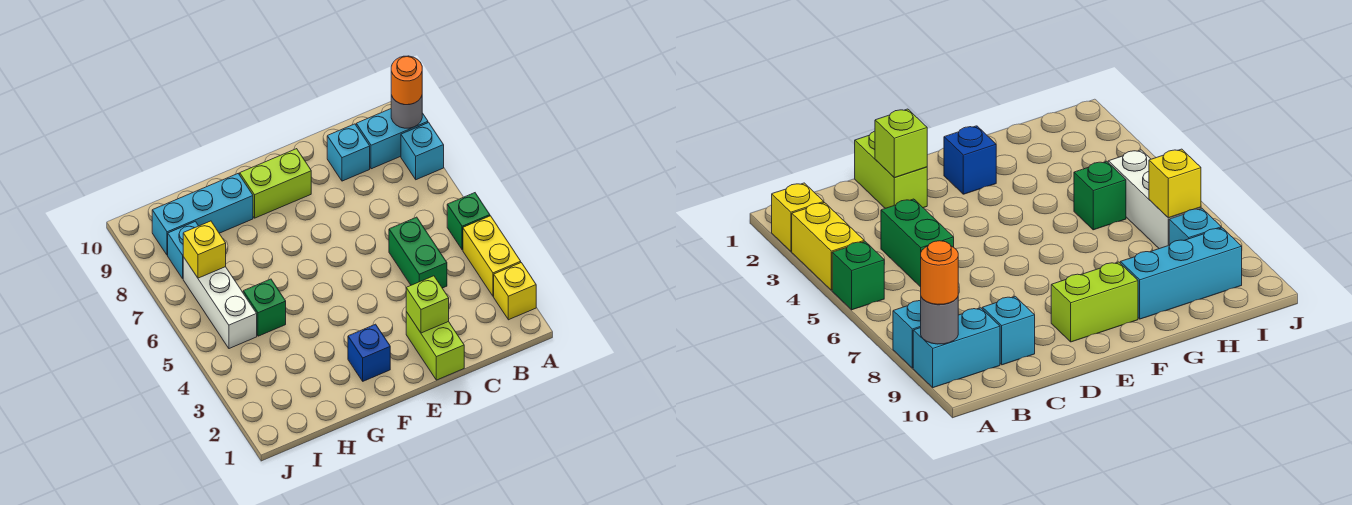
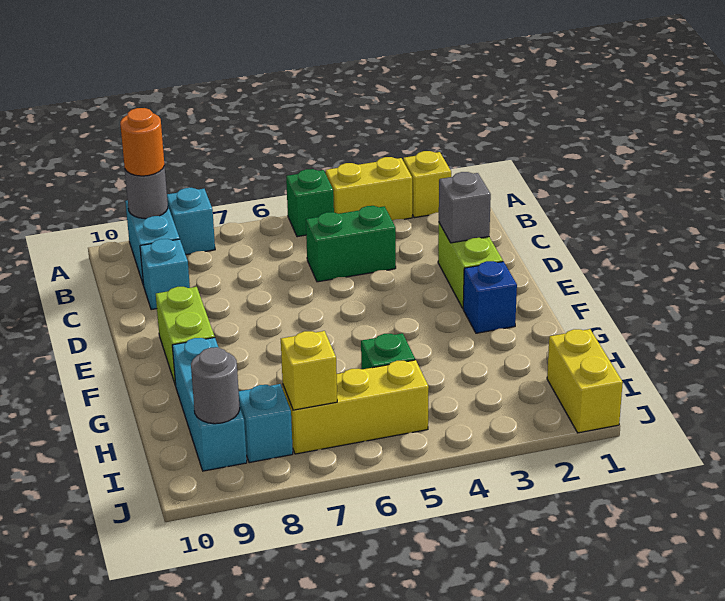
lime 1x2 brick [406,312,464,380] -> lime 1x2 brick turned to [438,223,503,308]
lime 1x1 brick [406,276,449,333] -> grey 1x1 brick [439,172,491,243]
none -> yellow 1x2 brick [547,329,623,433]
white 1x3 brick [183,257,257,349] -> yellow 1x3 brick [283,360,429,454]
none -> grey 1x1 round brick [191,347,240,424]

